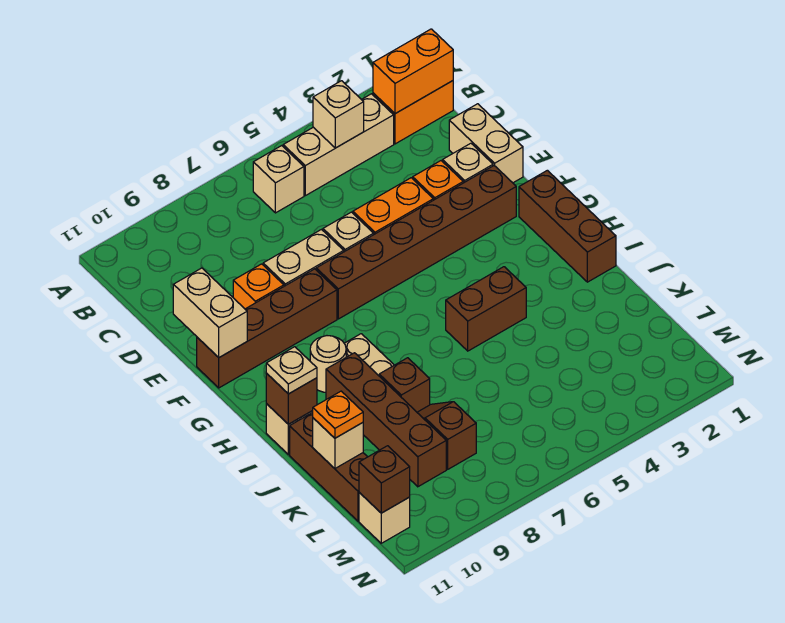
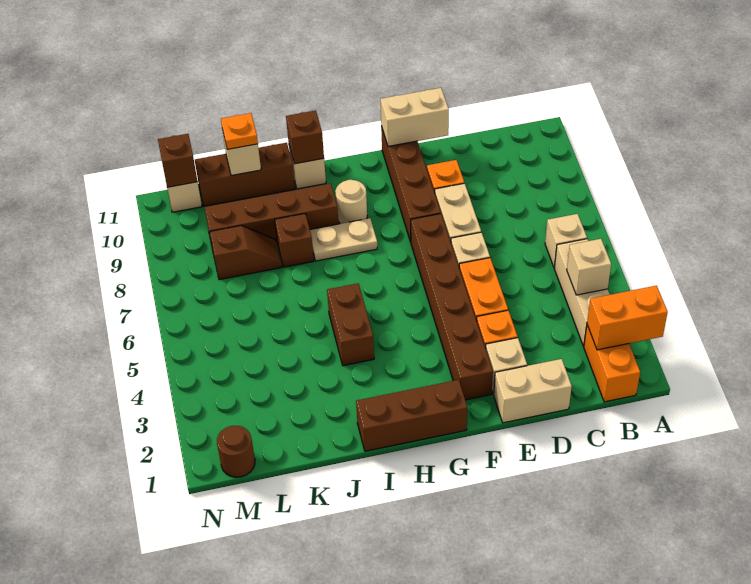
orange 1x2 brick [373,29,453,114] -> orange 1x2 brick turned to [587,286,668,350]
tan 1x1 plate [266,347,317,394] -> none
none -> brown 1x1 round brick [217,426,255,477]

